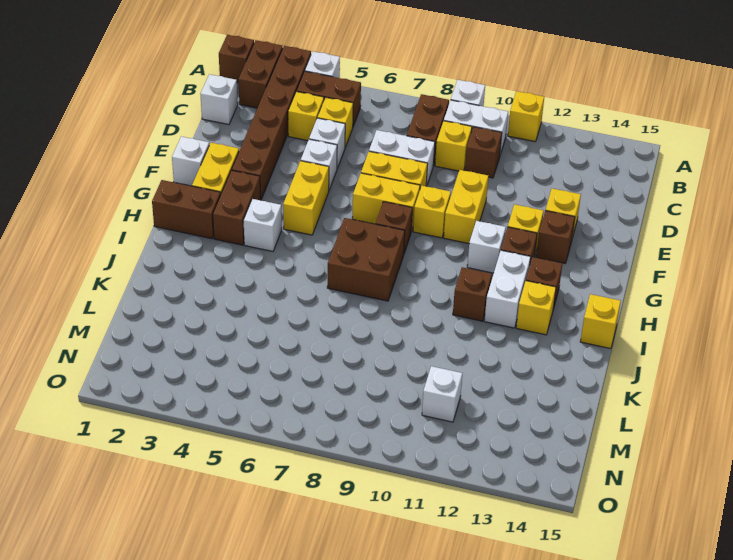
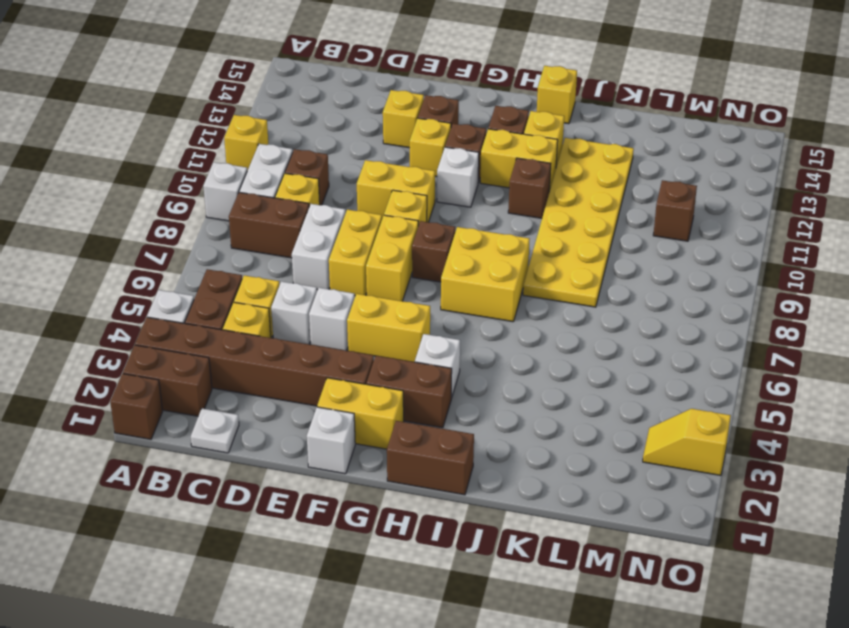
white 1x1 brick [200,74,238,125] -> white 1x1 plate [191,409,239,453]
brown 1x2 brick [152,180,221,239] -> brown 1x2 brick turned to [387,421,474,495]
brown 2x2 brick [327,218,405,301] -> yellow 2x2 brick [441,227,530,322]
white 1x2 brick [484,250,531,328] -> yellow 1x2 brick [480,129,558,192]
none -> yellow 2x6 plate [523,138,634,307]
white 1x1 brick [422,366,462,422] -> brown 1x1 brick [653,180,697,241]
none -> yellow 1x2 slope [643,409,731,476]

